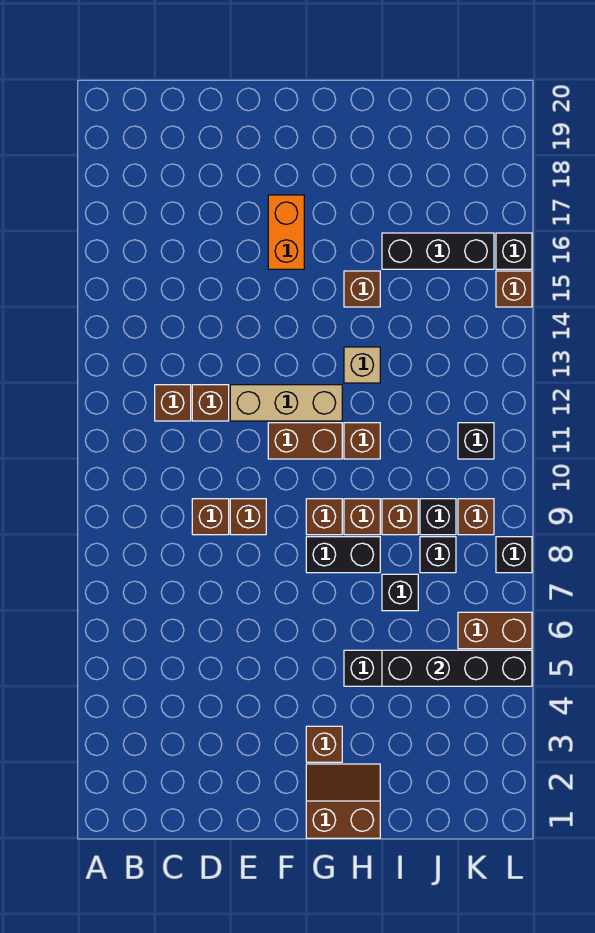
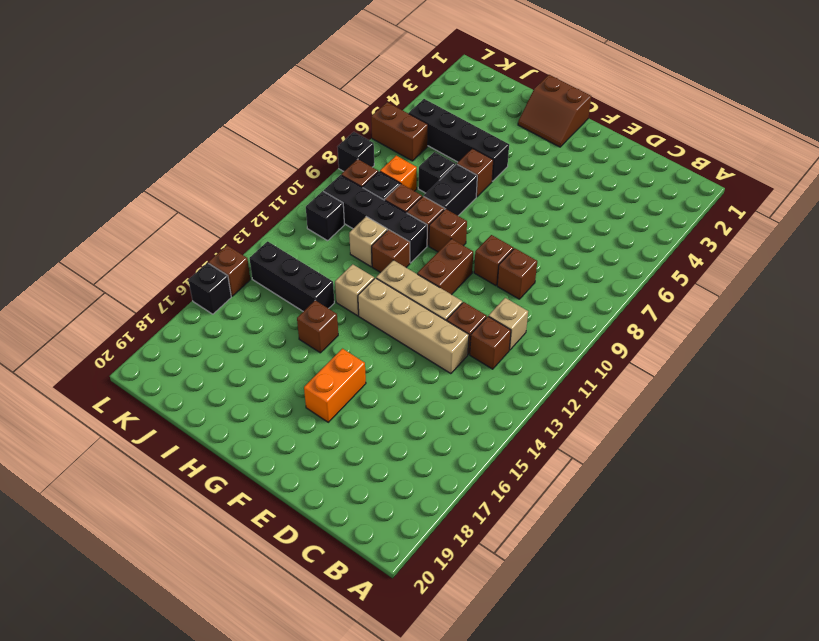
none -> tan 1x1 brick [489,298,528,350]
none -> tan 1x4 brick [358,278,469,374]
brown 1x2 brick [268,423,342,459] -> brown 1x2 brick turned to [417,239,473,295]
brown 1x1 brick [306,726,342,762] -> brown 1x1 brick moved to [457,149,493,197]
black 1x2 brick [306,537,380,573] -> black 1x2 brick turned to [424,164,477,216]
black 1x4 brick [382,650,532,686] -> black 1x4 brick moved to [324,175,427,263]
none -> tan 1x1 brick [349,217,387,267]
black 1x3 brick [382,233,494,269] -> black 1x3 brick moved to [249,241,334,312]
black 1x1 brick [420,537,456,573] -> orange 1x1 brick [380,156,417,191]

